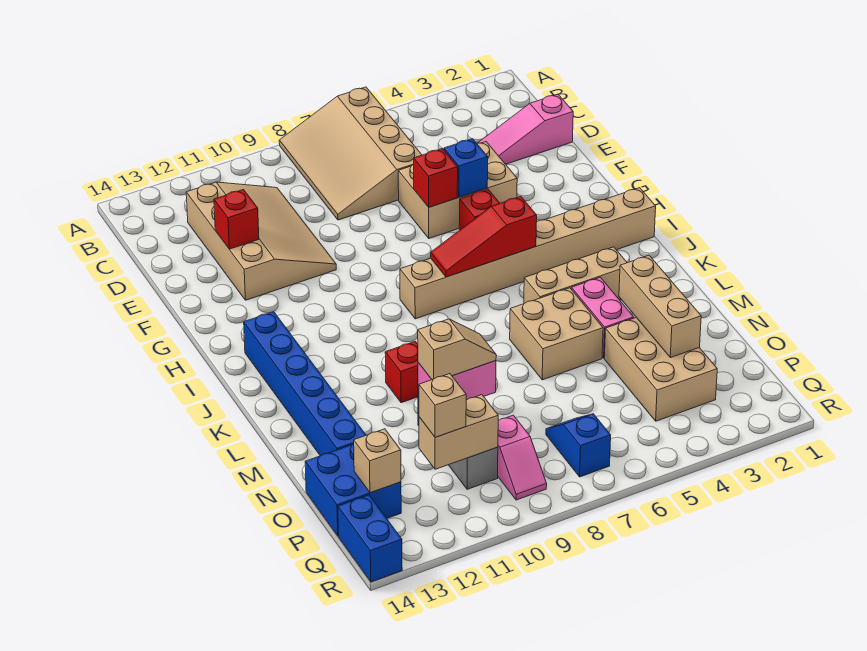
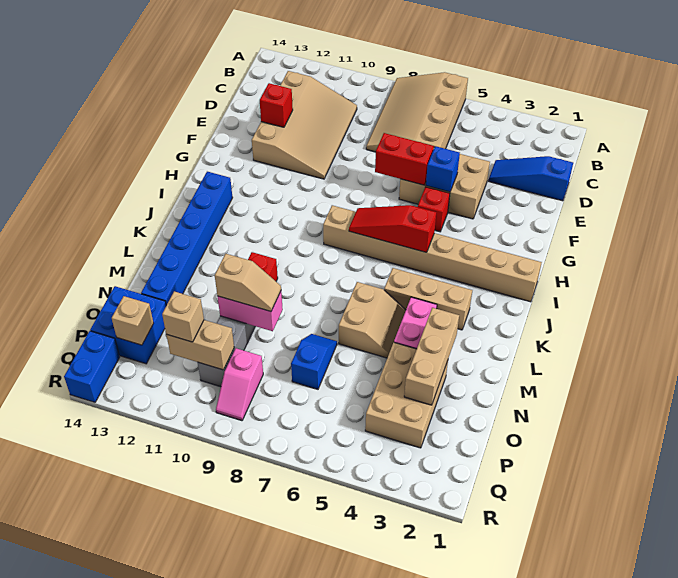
pink 1x3 slope [478,94,573,164] -> blue 1x3 slope [489,156,573,201]
red 1x1 brick [413,149,458,207] -> red 1x2 brick [375,133,434,185]
tan 2x2 brick [510,288,603,380] -> tan 2x2 slope [339,282,406,358]
blue 1x2 slope [546,414,611,477] -> blue 1x2 slope moved to [291,334,337,389]

